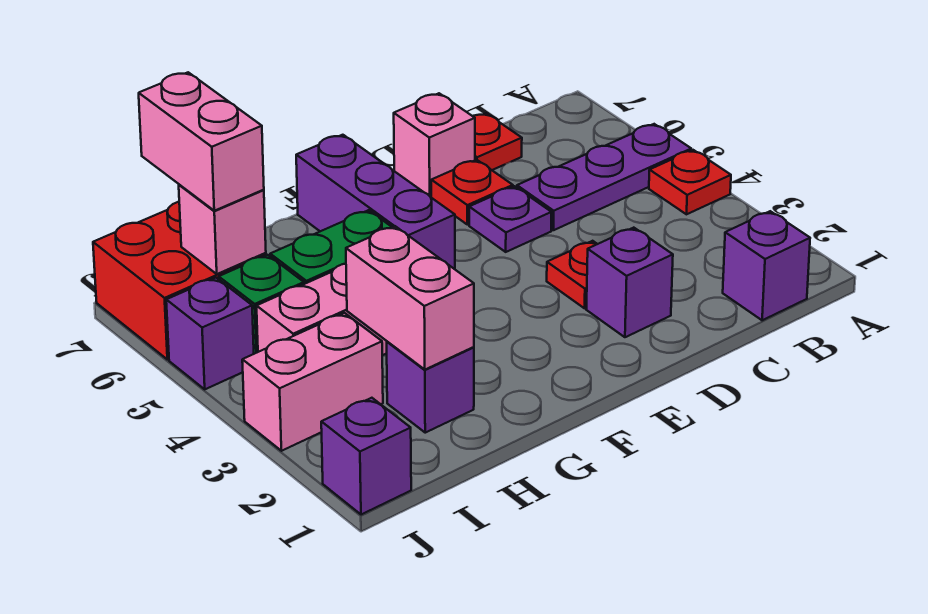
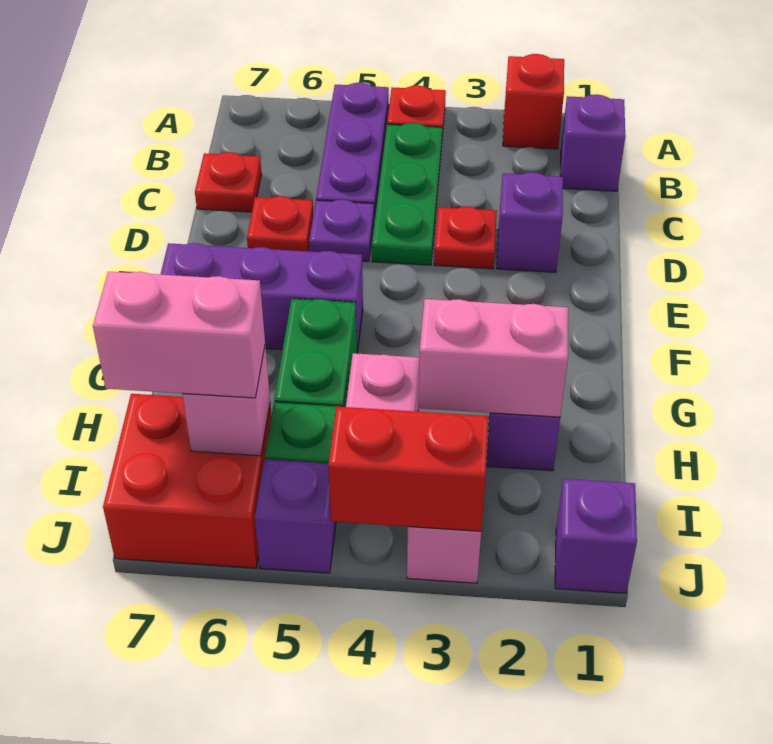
none -> red 1x1 brick [503,54,564,149]
none -> green 1x3 plate [372,123,442,265]
pink 1x1 brick [394,93,475,197] -> none
none -> red 1x2 brick [328,407,489,531]

